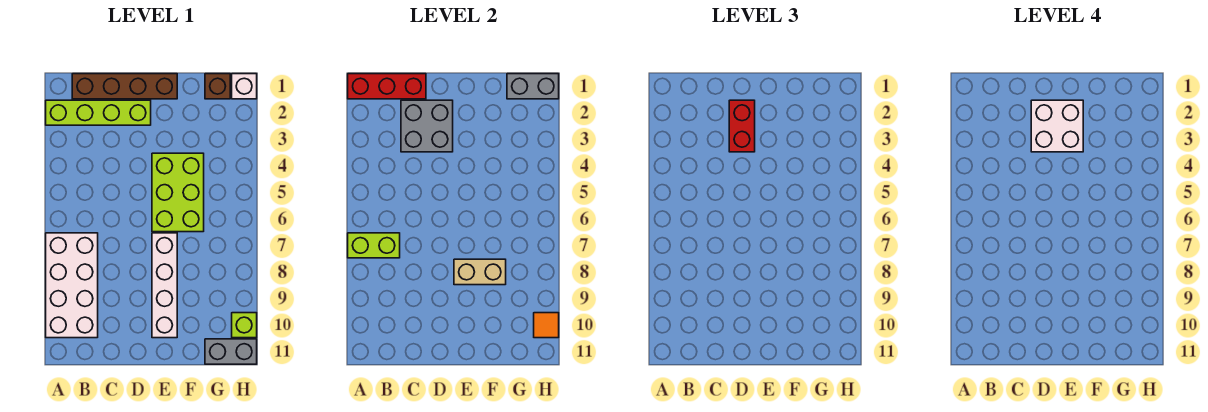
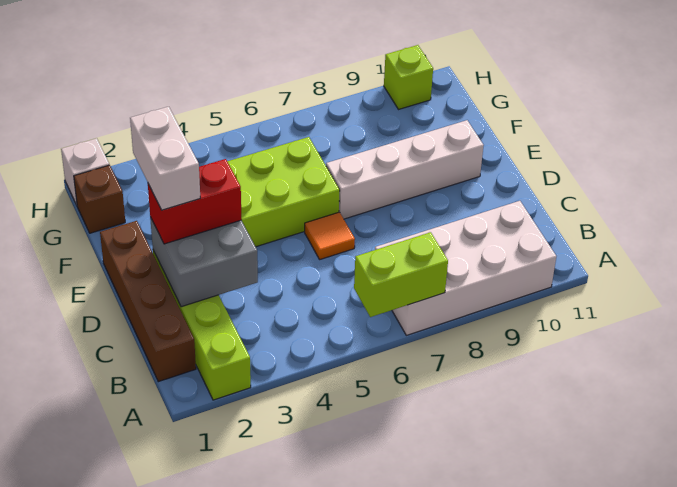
red 1x3 brick [348,74,426,99] -> none
lime 1x2 brick [348,233,400,258] -> lime 1x2 brick turned to [354,232,448,317]
white 2x2 brick [1031,100,1083,152] -> white 1x2 brick [130,107,200,210]
tan 1x2 brick [454,259,506,285] -> none
grey 1x2 brick [507,74,559,99] -> none
grey 1x2 brick [205,339,257,364] -> none
orange 1x1 tile [534,313,559,338] -> orange 1x1 tile moved to [305,212,355,259]

